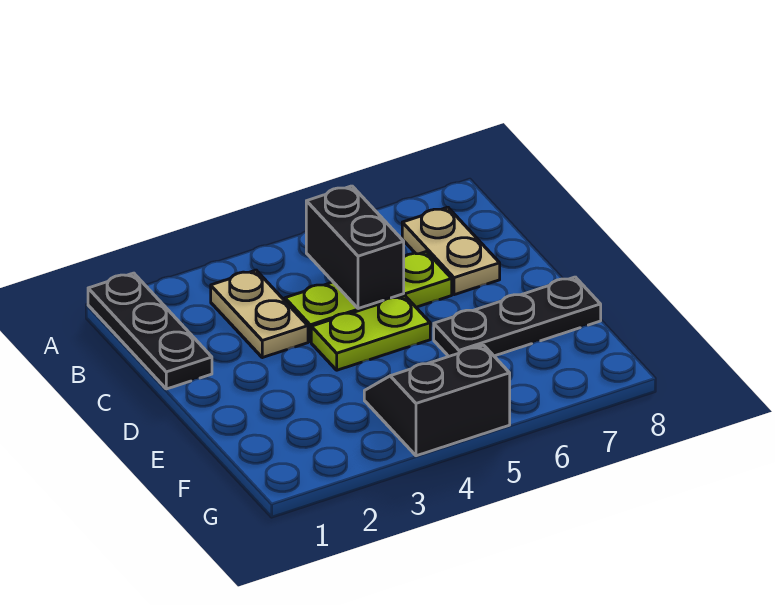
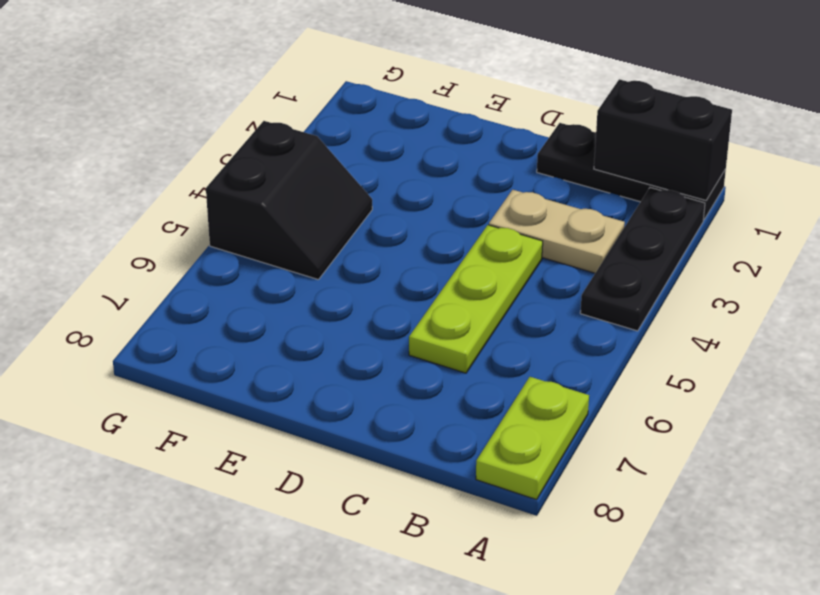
black 1x2 brick [306,186,404,309] -> black 1x2 brick moved to [594,79,732,200]
tan 1x2 plate [402,207,500,295] -> none
lime 1x2 plate [311,296,430,370] -> lime 1x2 plate moved to [476,377,589,500]
black 1x3 plate [434,277,601,356] -> black 1x3 plate moved to [580,188,705,331]

